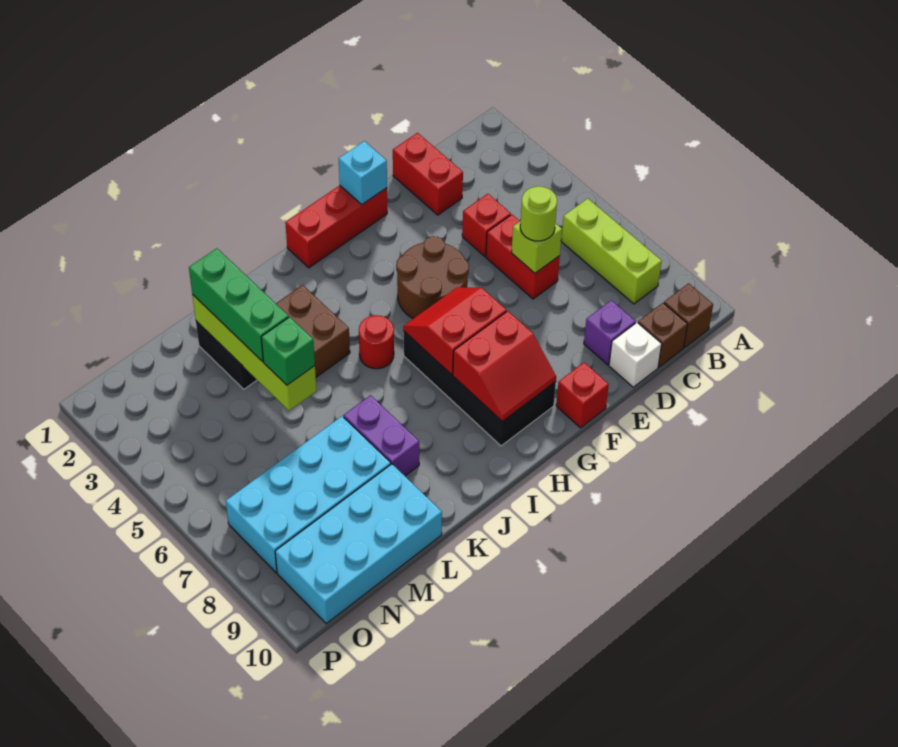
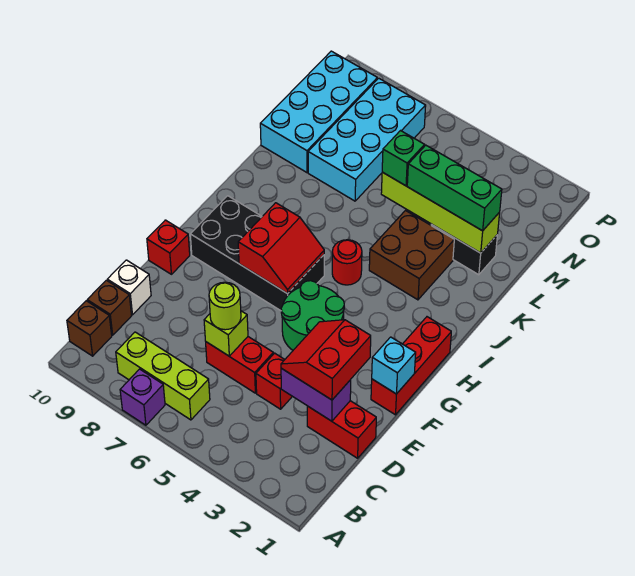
purple 1x1 brick [584,300,636,365] -> purple 1x1 brick moved to [120,369,165,425]
brown 2x2 round brick [396,236,469,319] -> green 2x2 round brick [281,281,344,350]
red 2x2 slope [453,311,556,422] -> red 2x2 slope moved to [281,320,371,400]
purple 1x2 brick [343,395,419,476] -> purple 1x2 brick moved to [281,368,351,421]

